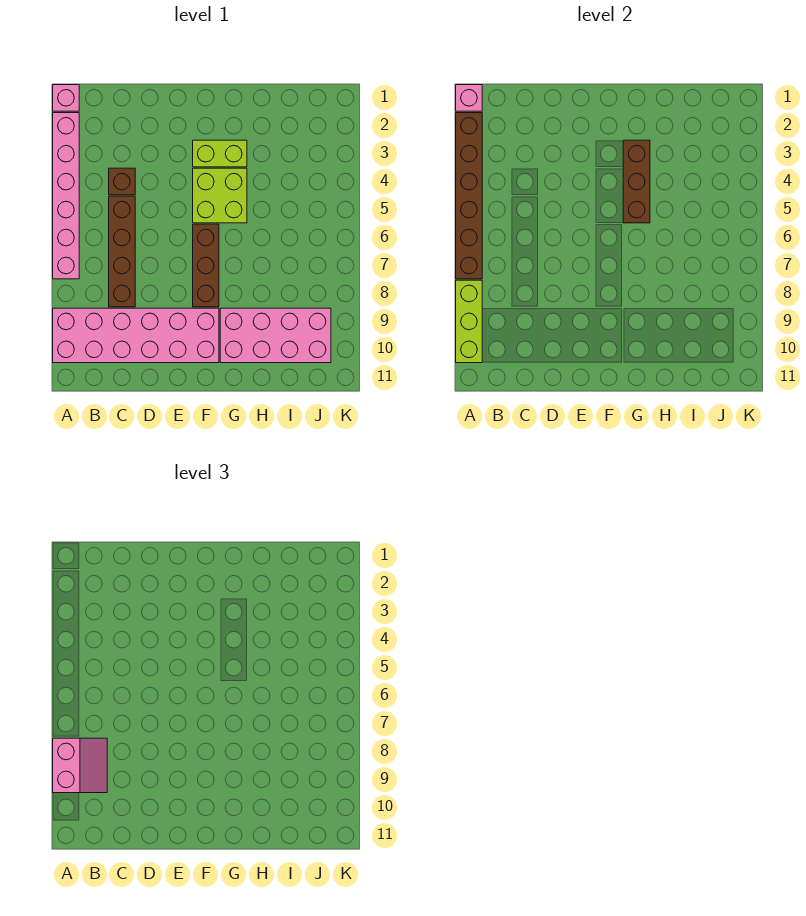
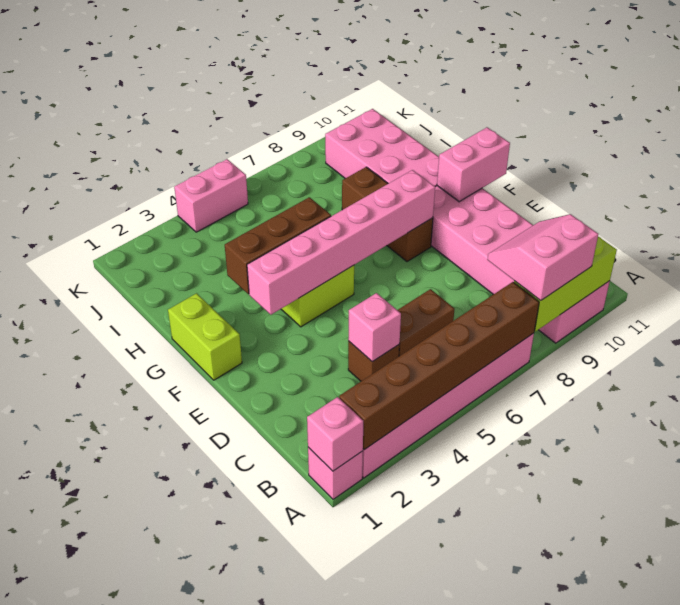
none -> pink 1x1 brick [348,293,401,362]
brown 1x4 brick [109,196,135,307] -> brown 1x2 brick [398,289,454,356]
lime 1x2 brick [193,140,247,167] -> lime 1x2 brick moved to [168,293,242,380]
none -> pink 1x6 brick [247,170,435,315]
brown 1x3 brick [193,224,219,307] -> brown 1x3 brick turned to [342,167,433,262]
none -> pink 1x2 brick [437,127,510,202]
none -> pink 1x2 brick [174,159,248,232]

